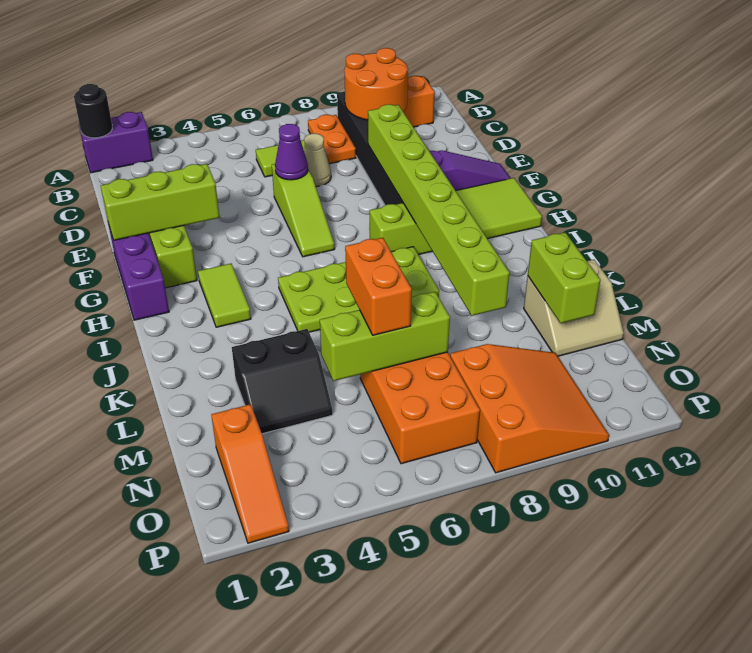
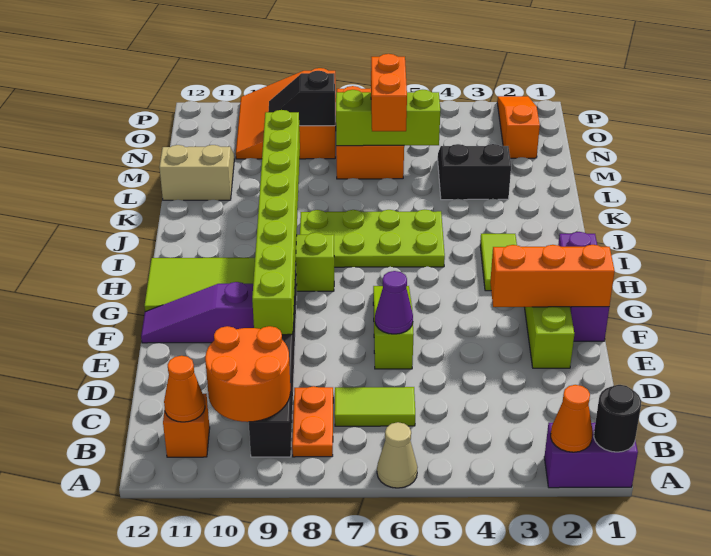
none -> orange 1x1 cone [551,385,593,452]
none -> orange 1x1 cone [164,356,205,422]
tan 1x1 cone [304,133,331,186] -> tan 1x1 cone moved to [377,422,417,488]
lime 1x3 brick [101,164,220,240] -> orange 1x3 brick [490,245,615,307]
lime 1x2 brick [528,233,600,323] -> none
none -> black 1x2 slope [268,71,335,126]

